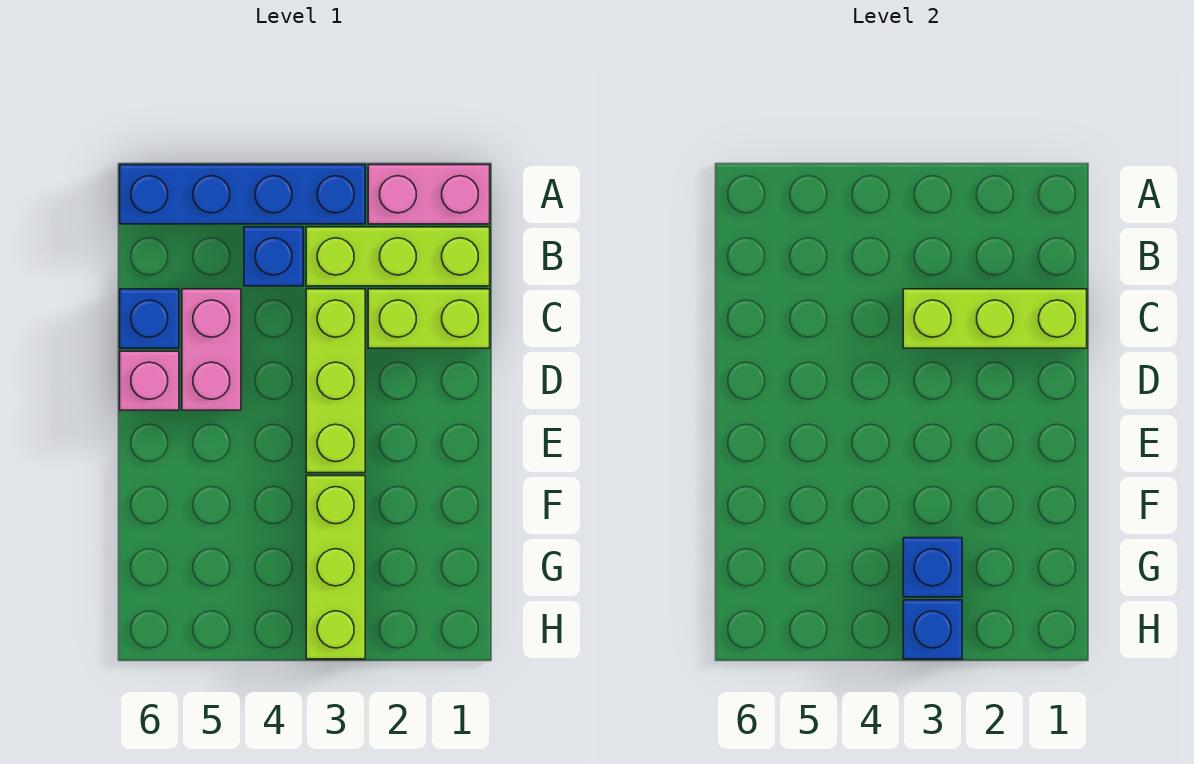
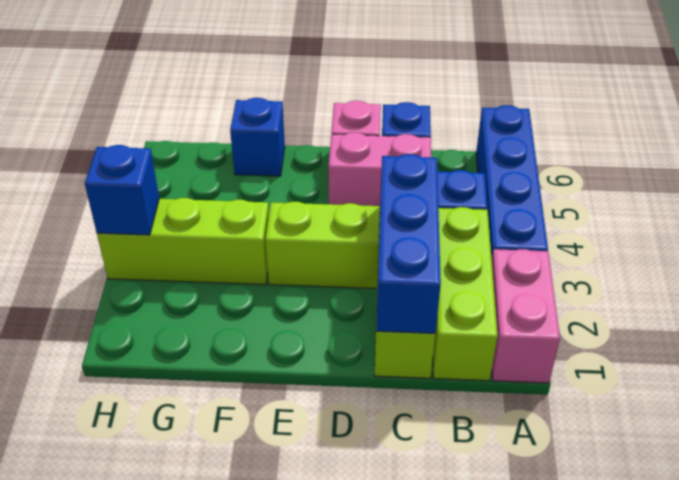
lime 1x3 brick [903,289,1087,348] -> blue 1x3 brick [376,154,441,333]
blue 1x1 brick [903,538,962,597] -> blue 1x1 brick moved to [230,98,285,176]

